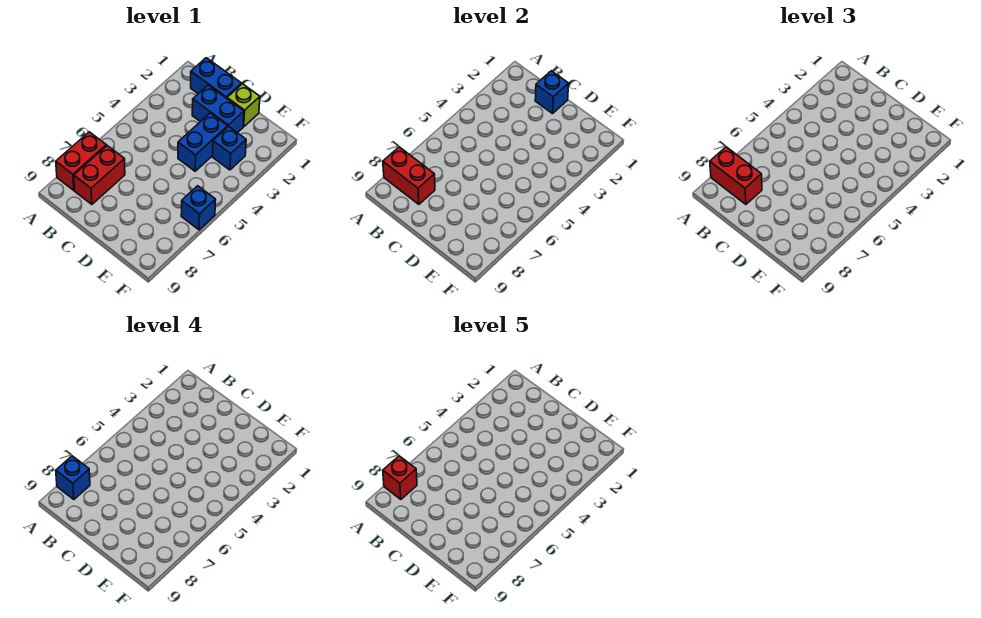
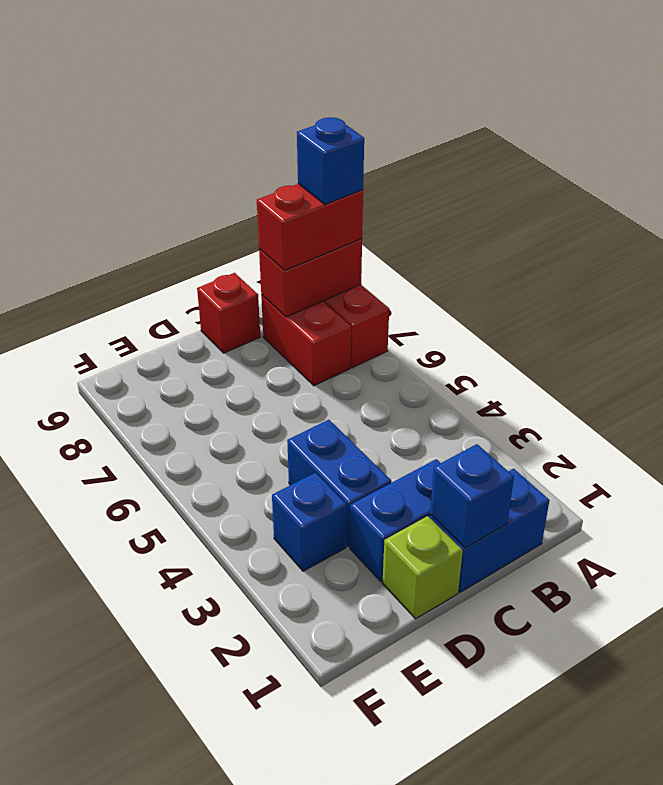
red 1x1 brick [383,456,417,499] -> red 1x1 brick moved to [197,273,260,353]
blue 1x1 brick [181,186,216,230] -> none

